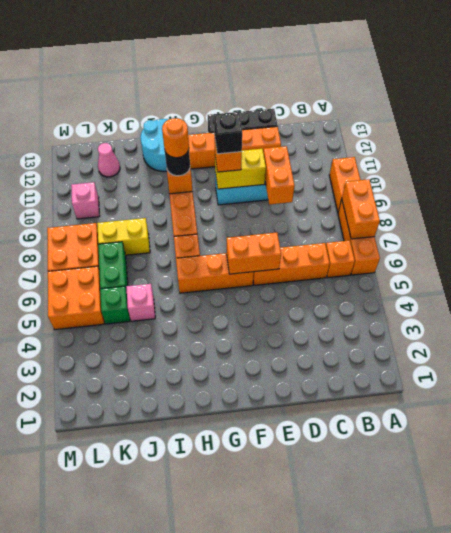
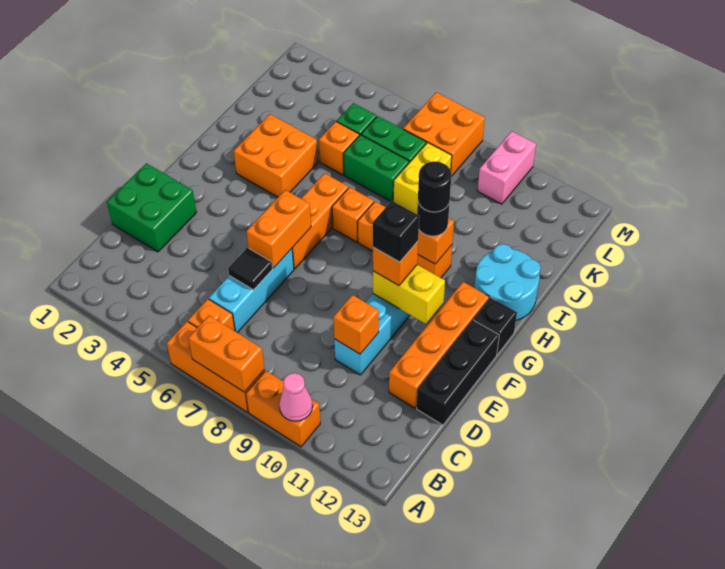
orange 1x3 brick [253,243,330,285] -> cyan 1x3 brick [209,249,294,333]
none -> green 2x2 brick [107,163,196,252]
none -> black 1x1 tile [228,248,273,290]
orange 1x2 brick [263,146,295,204] -> orange 1x1 brick [333,295,379,354]
yellow 1x2 brick [215,149,266,189] -> yellow 1x2 brick turned to [373,265,445,324]
none -> black 1x1 brick [473,297,517,355]
orange 1x1 round brick [162,118,189,158] -> black 1x1 round brick [418,162,451,212]
pink 1x1 brick [126,284,155,321] -> orange 1x1 brick [319,122,359,175]
none -> green 1x2 brick [343,135,409,201]
pink 1x1 cone [98,143,120,177] -> pink 1x1 cone moved to [279,373,313,421]
orange 2x2 brick [48,266,104,330] -> orange 2x2 brick moved to [234,114,318,197]
pink 1x1 brick [71,182,99,219] -> pink 1x2 brick [477,131,536,204]

